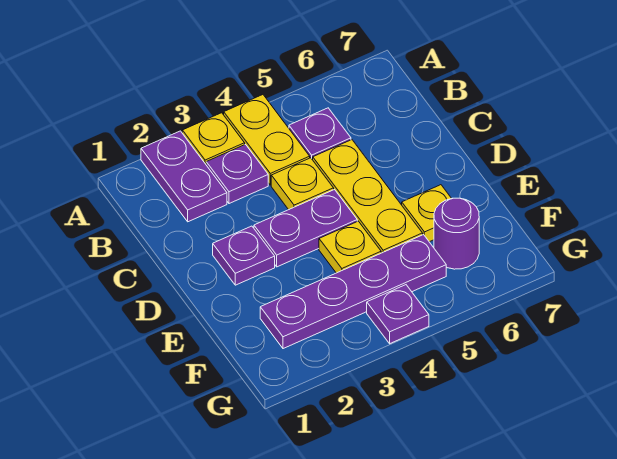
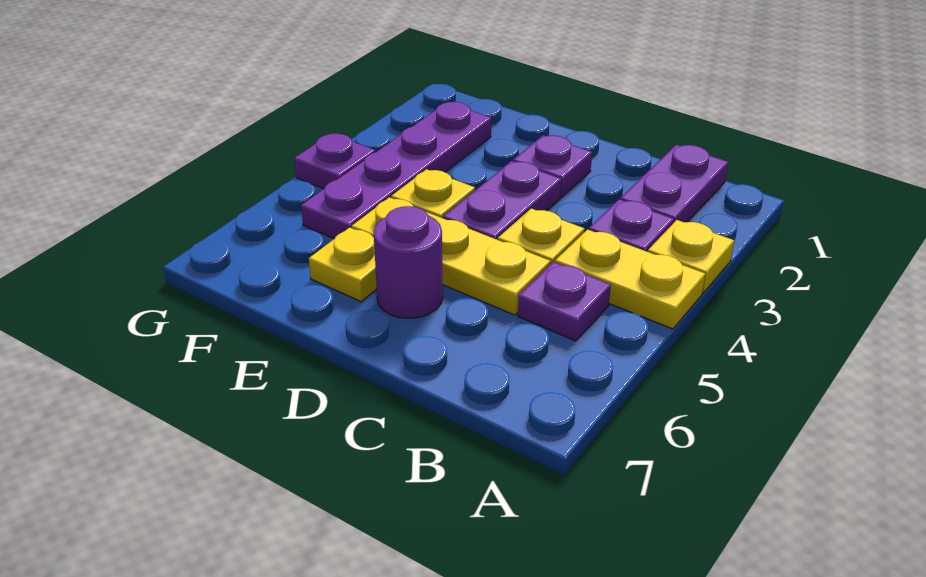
purple 1x2 plate [141,131,227,222] -> purple 1x2 plate turned to [620,145,728,223]
purple 1x1 round brick [434,198,479,269] -> purple 1x1 round brick moved to [374,206,443,318]

